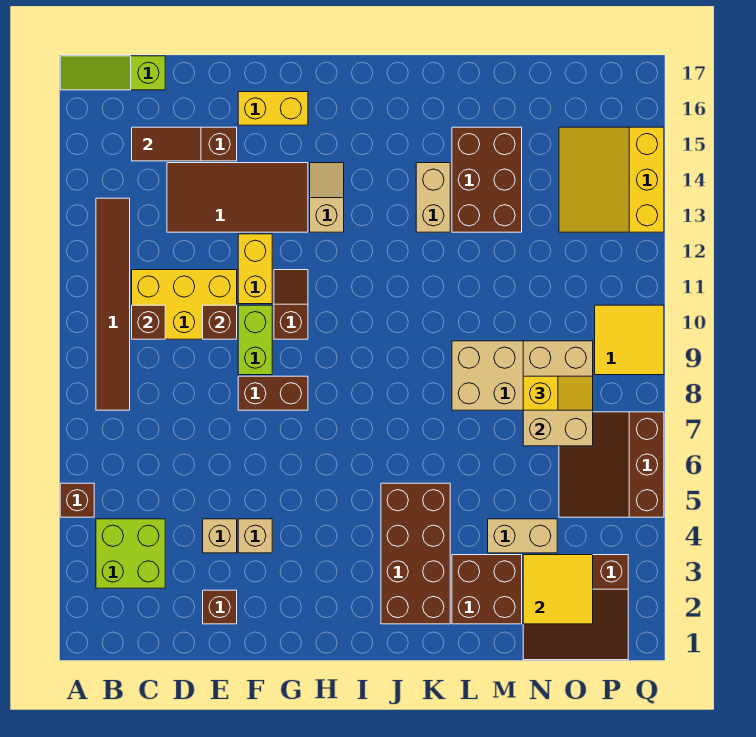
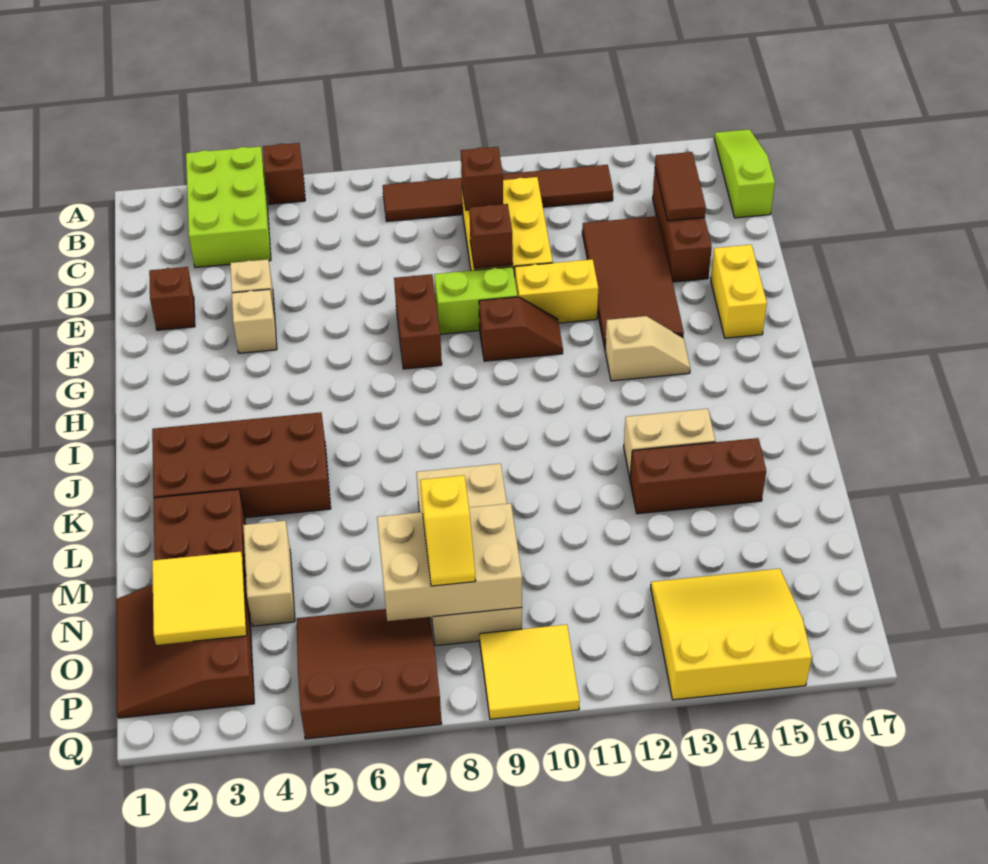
lime 2x2 brick [96,519,165,588] -> lime 2x3 brick [186,146,271,268]
brown 2x3 brick [452,127,522,232] -> brown 1x3 brick [630,438,766,514]

